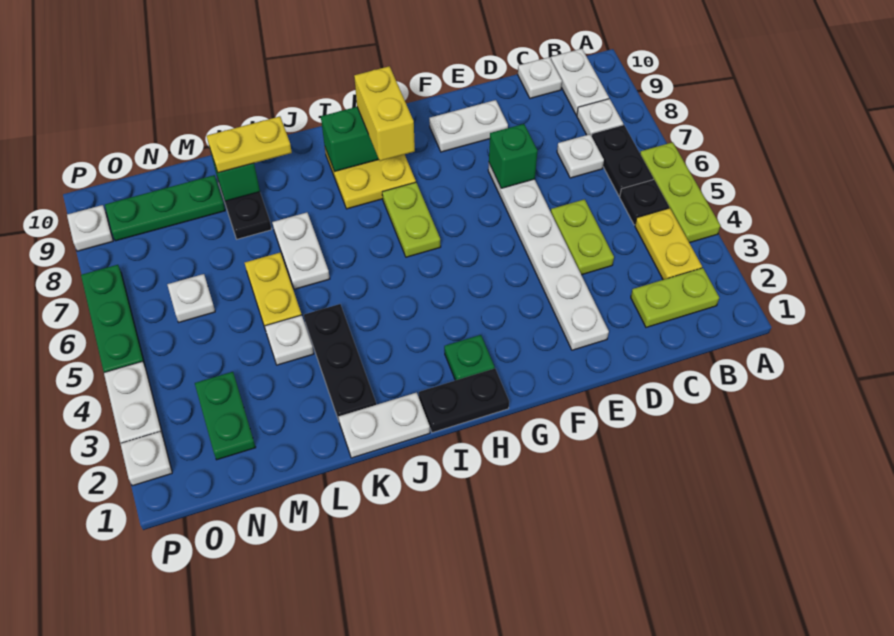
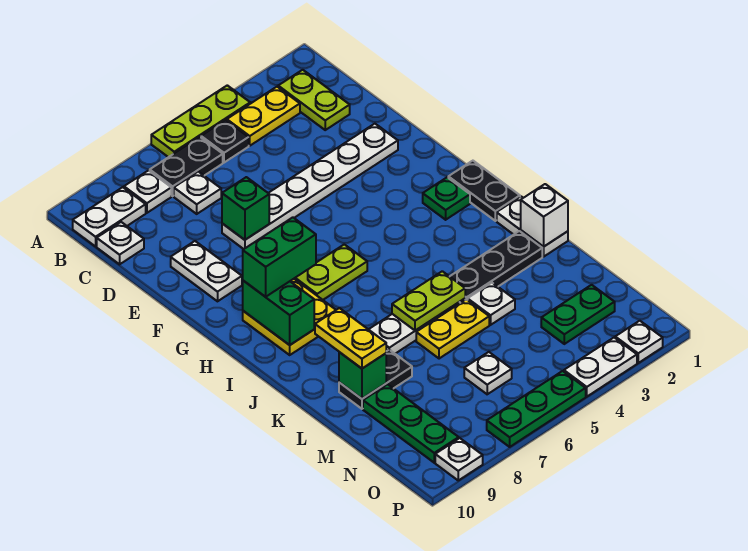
lime 1x2 plate [551,199,614,275] -> lime 1x2 plate moved to [392,271,465,331]
yellow 1x2 brick [354,66,415,161] -> green 1x2 brick [243,217,316,297]
none -> white 1x1 brick [521,184,568,247]

